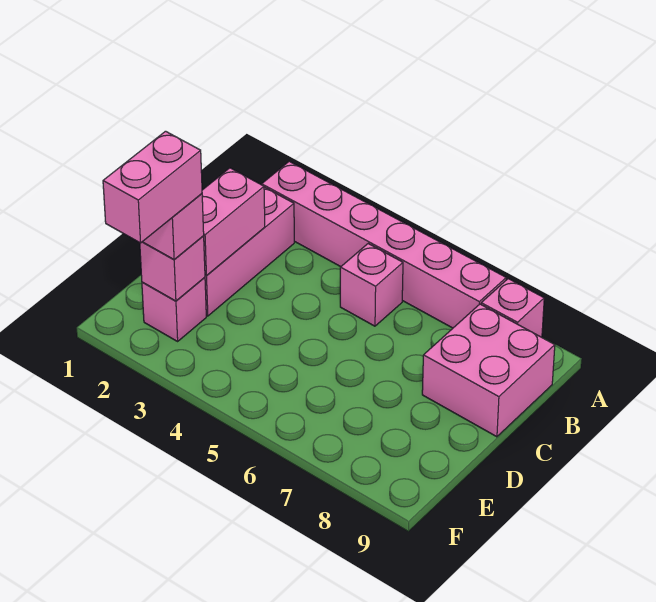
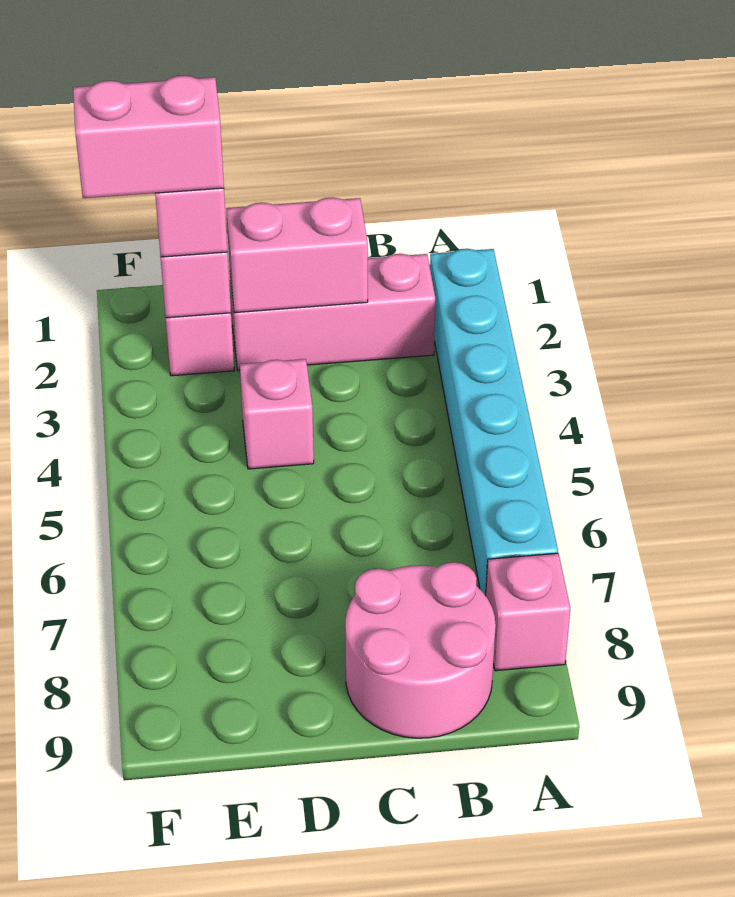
pink 1x6 brick [262,161,506,328] -> cyan 1x6 brick [430,249,558,595]
pink 1x1 brick [340,244,403,326] -> pink 1x1 brick moved to [240,359,314,469]
pink 2x2 brick [422,304,555,437] -> pink 2x2 round brick [345,562,496,738]

